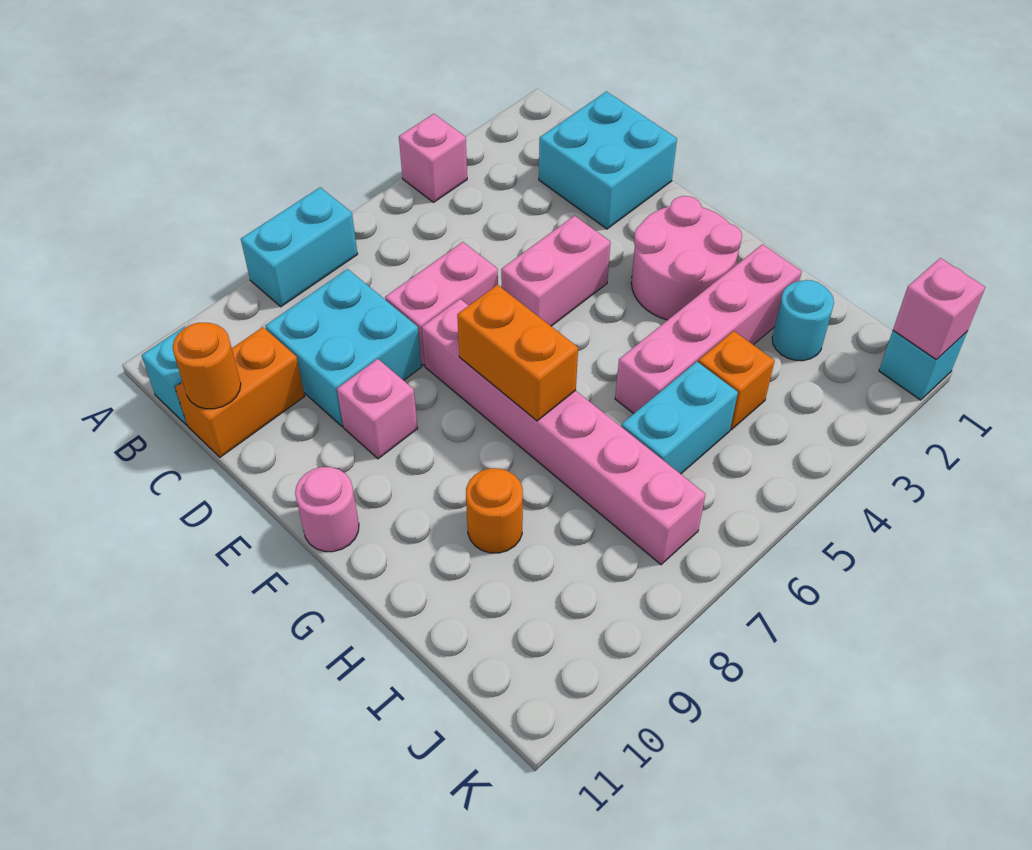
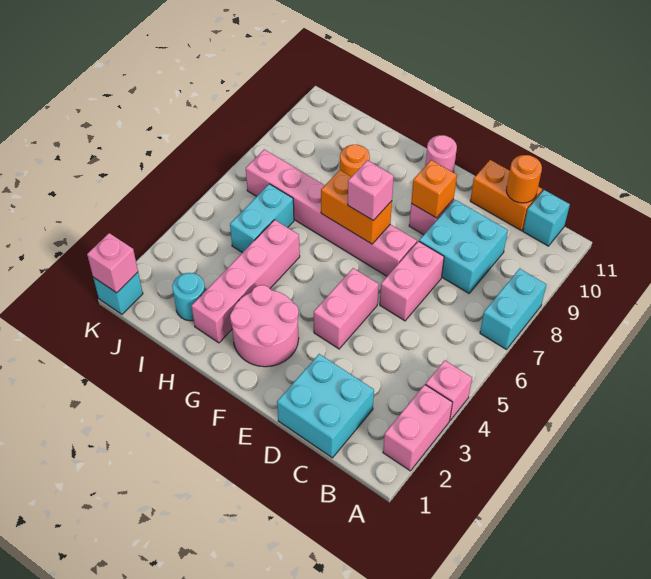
none -> pink 1x2 brick [383,385,453,471]
orange 1x2 brick [175,327,305,457] -> orange 1x2 brick turned to [470,160,542,231]
none -> pink 1x1 brick [348,160,394,221]
orange 1x1 brick [698,331,775,430] -> orange 1x1 brick moved to [411,160,457,218]

